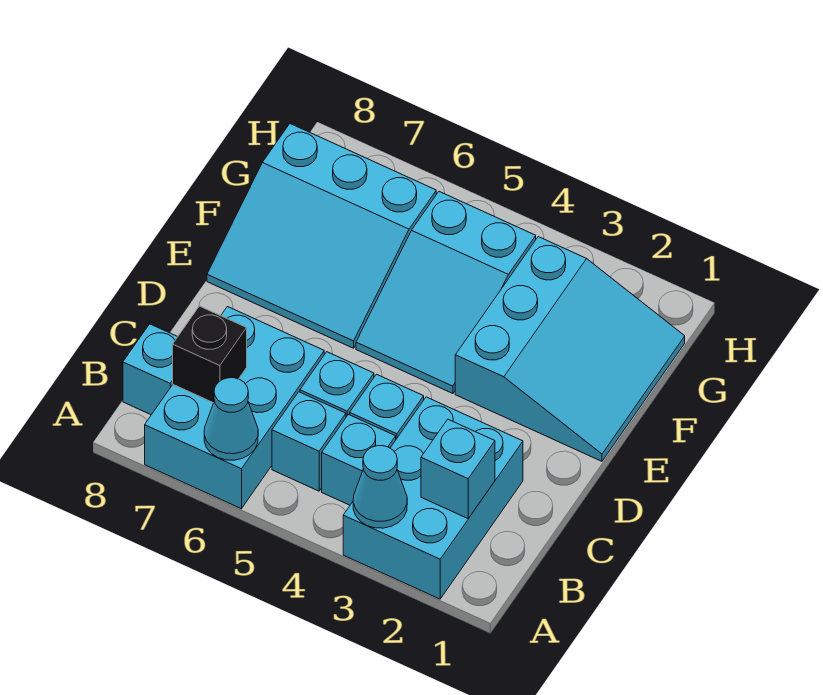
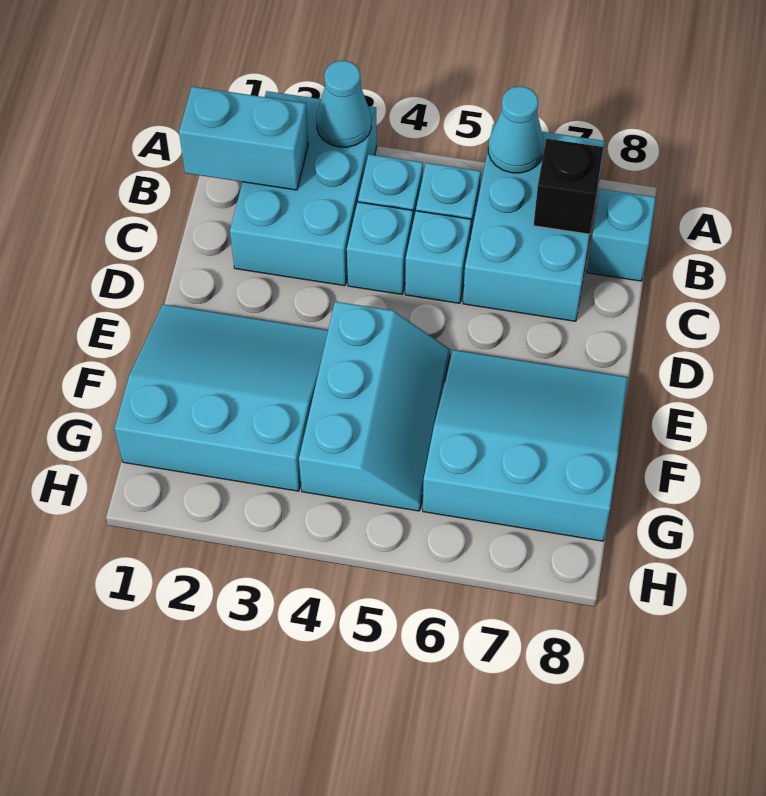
cyan 1x1 brick [421,419,495,518] -> cyan 1x2 brick [179,86,308,190]
cyan 3x3 slope [455,237,685,461] -> cyan 3x3 slope turned to [115,304,328,491]
cyan 2x3 slope [356,192,536,394] -> cyan 2x3 slope turned to [299,302,450,511]

